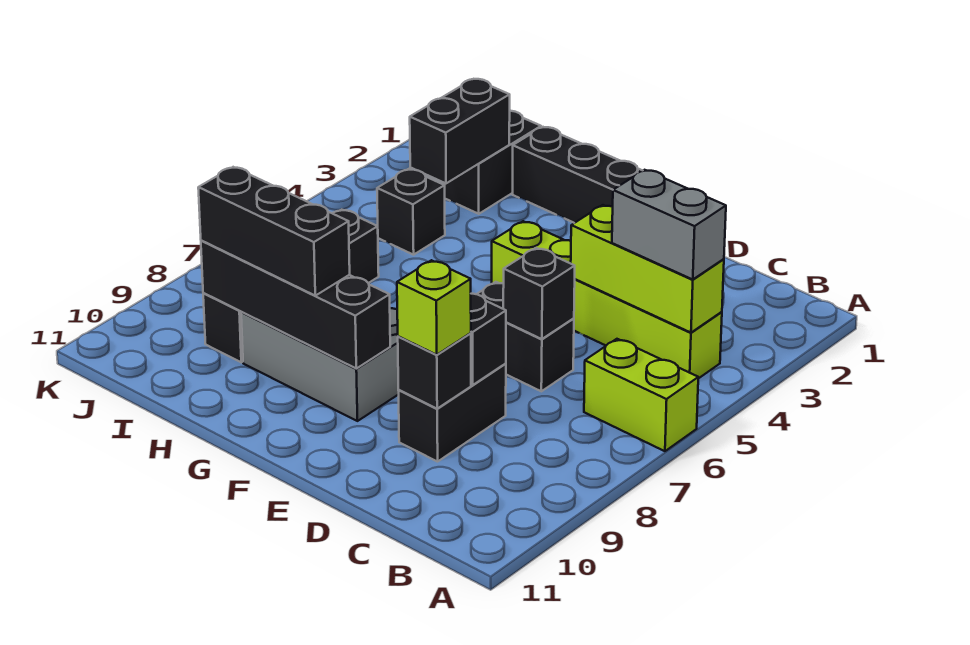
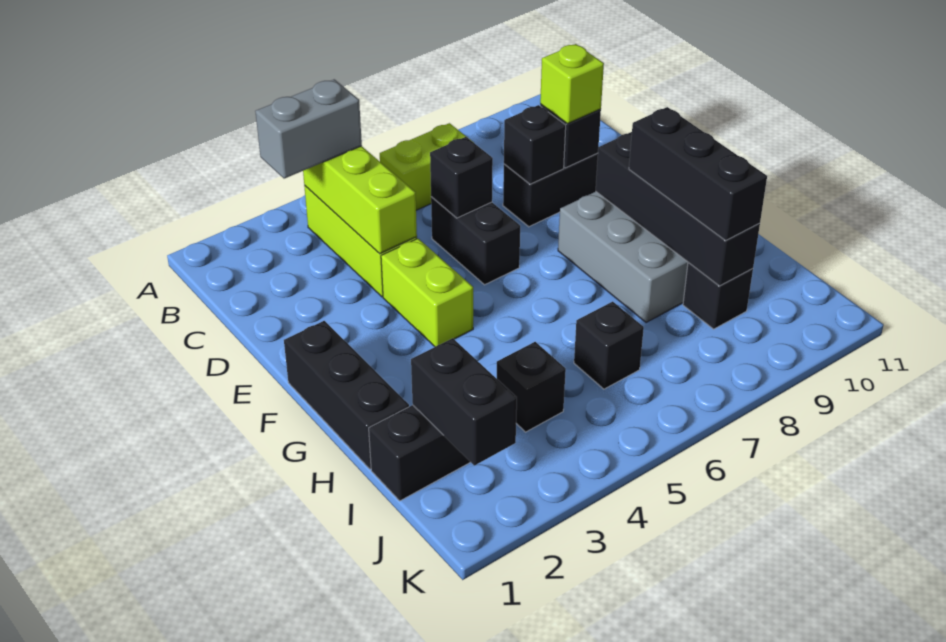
lime 1x2 brick [584,339,698,451] -> lime 1x2 brick turned to [380,123,474,210]
grey 1x2 brick [612,170,726,280] -> grey 1x2 brick turned to [255,79,362,179]
black 1x2 brick [410,79,510,183] -> black 1x2 brick turned to [411,338,517,465]

